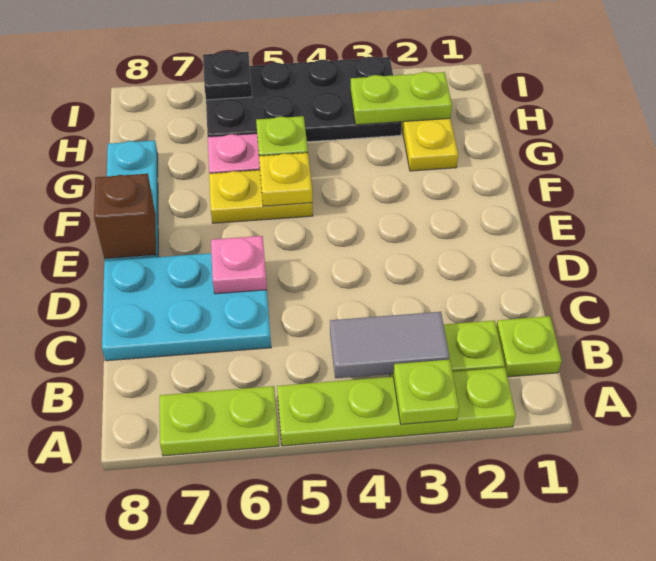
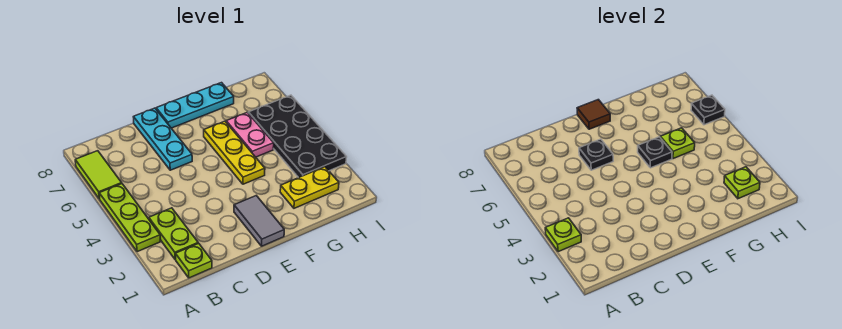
lime 1x4 plate [277,368,516,446] -> lime 1x3 plate [99,184,160,252]
lime 1x2 plate [160,386,279,456] -> lime 1x2 tile [75,151,122,199]
grey 1x2 tile [330,312,450,378] -> grey 1x2 tile moved to [234,196,284,246]
cyan 2x3 plate [102,253,271,361] -> cyan 1x3 plate [134,108,192,170]
pink 1x1 plate [211,236,267,294] -> black 1x1 plate [579,139,613,170]
brown 1x1 brick [94,174,156,259] -> brown 1x1 tile [577,100,610,129]
yellow 1x2 plate [209,170,313,223] -> yellow 1x3 plate [204,121,265,184]
yellow 1x1 plate [259,153,312,206] -> black 1x1 plate [638,137,672,168]
lime 1x2 plate [350,72,452,125] -> lime 1x1 plate [724,167,760,199]

